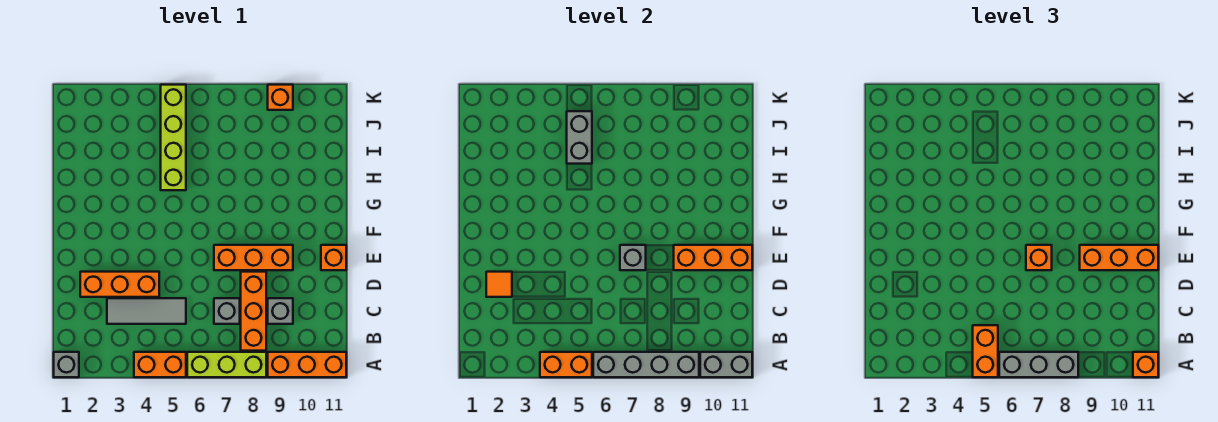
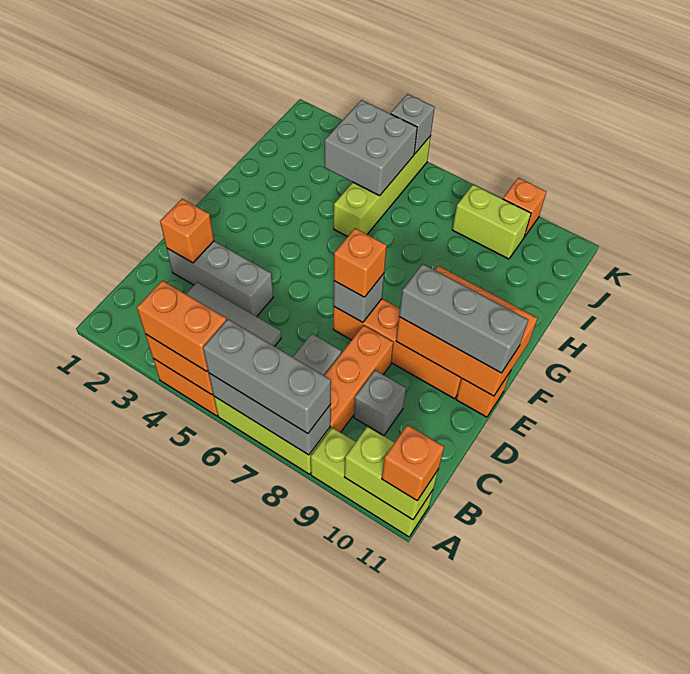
grey 1x1 brick [54,352,79,377] -> grey 1x1 brick moved to [391,94,435,154]
orange 1x2 brick [973,325,998,377] -> orange 1x2 brick turned to [137,280,226,371]
grey 1x4 brick [593,352,699,377] -> grey 1x3 brick [209,373,331,455]
orange 1x3 brick [268,352,346,377] -> lime 1x3 brick [311,428,433,537]
grey 1x2 brick [700,352,752,377] -> lime 1x2 brick [344,426,438,520]
orange 1x3 brick [80,272,159,297] -> grey 1x3 brick [167,241,273,317]
orange 1x1 tile [486,272,512,297] -> orange 1x1 brick [160,199,214,263]
orange 1x3 brick [214,245,293,270] -> orange 1x4 brick [333,299,462,399]
orange 1x3 brick [674,245,752,270] -> orange 2x3 brick [396,266,538,396]
orange 1x3 brick [1080,245,1158,270] -> grey 1x3 brick [399,264,528,373]
grey 1x2 brick [567,111,592,164] -> grey 2x2 brick [325,100,417,196]
none -> lime 1x2 brick [452,185,531,259]

